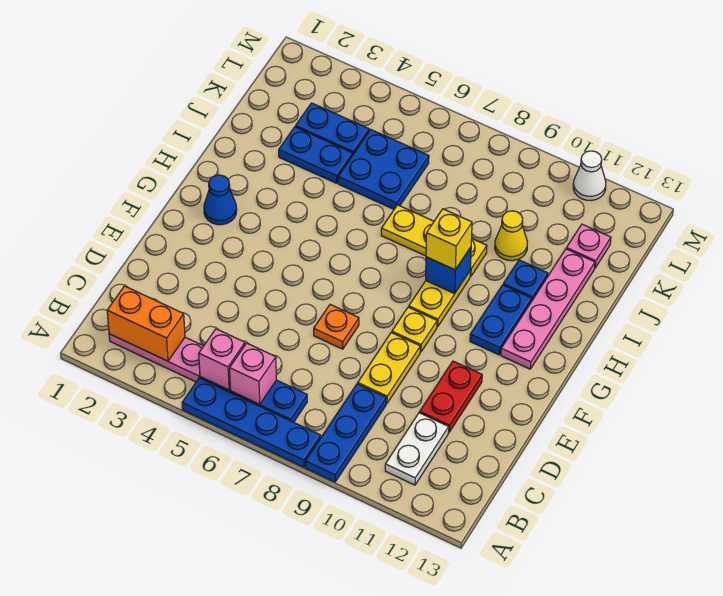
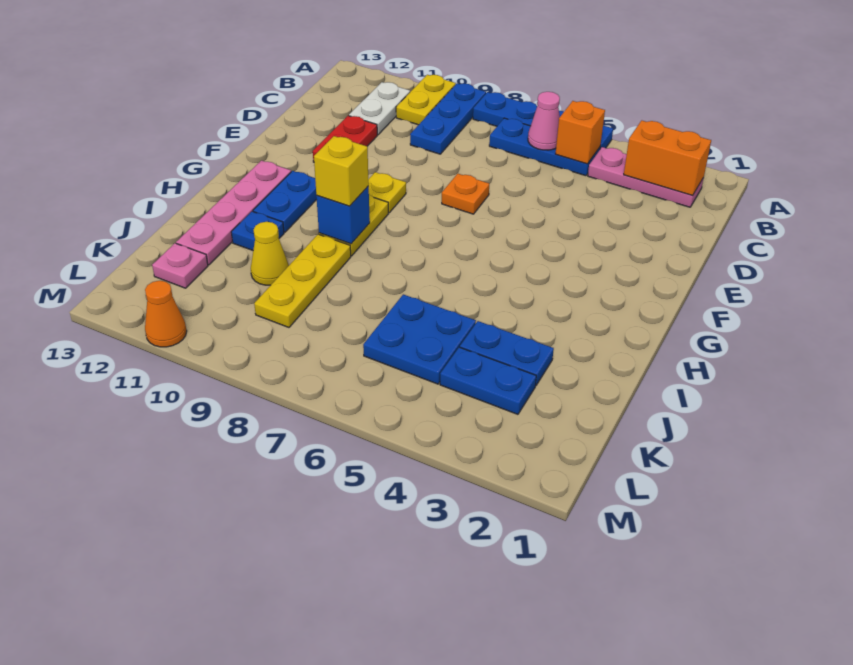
pink 1x1 brick [199,329,245,390] -> orange 1x1 brick [556,101,605,164]
pink 1x1 brick [230,343,277,404] -> pink 1x1 cone [528,92,560,150]
yellow 1x2 plate [358,333,420,403] -> yellow 1x2 plate moved to [396,75,456,125]
blue 1x1 cone [204,175,237,225] -> none
yellow 1x3 plate [381,205,487,276] -> yellow 1x3 plate turned to [254,234,351,327]
white 1x1 cone [573,151,606,201] -> orange 1x1 cone [145,281,187,347]

